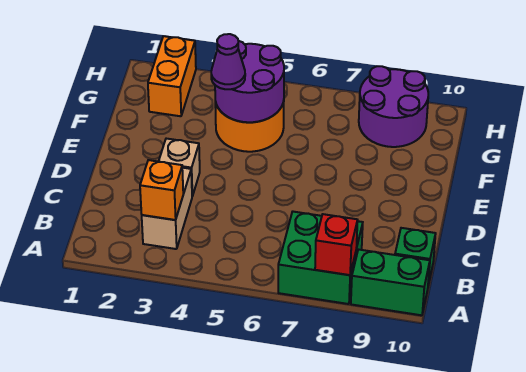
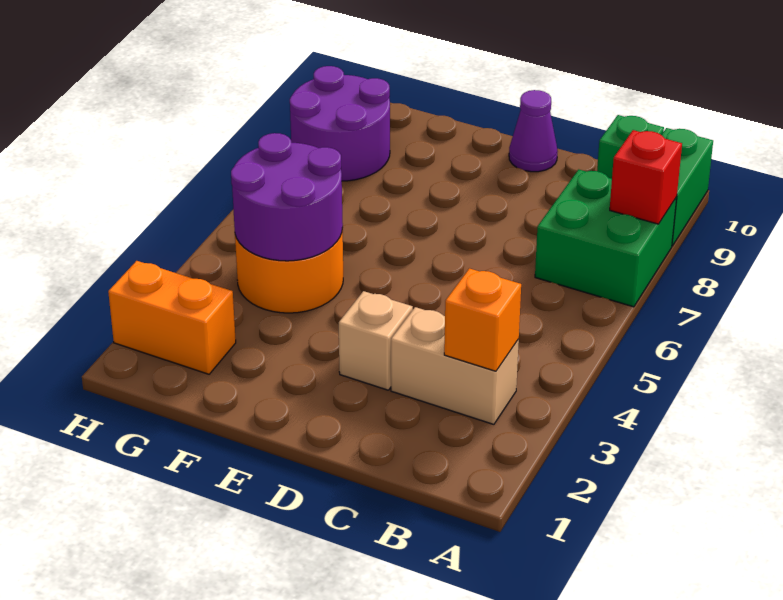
purple 1x1 cone [211,34,245,89] -> purple 1x1 cone moved to [509,90,558,172]

